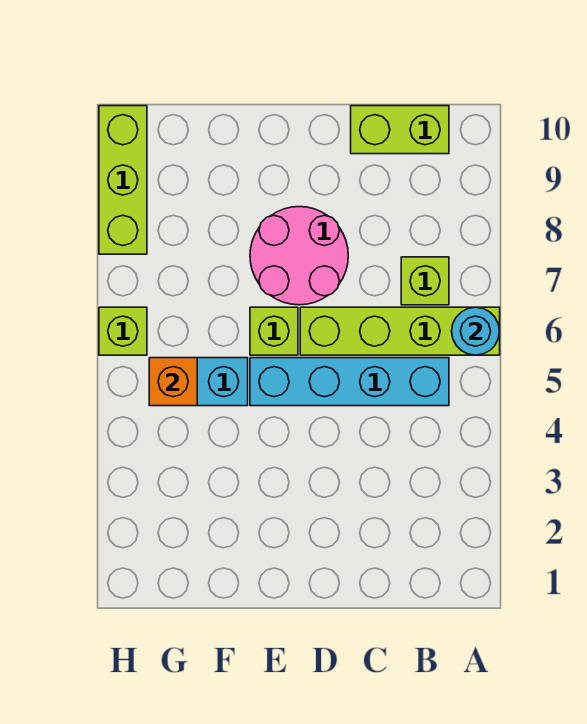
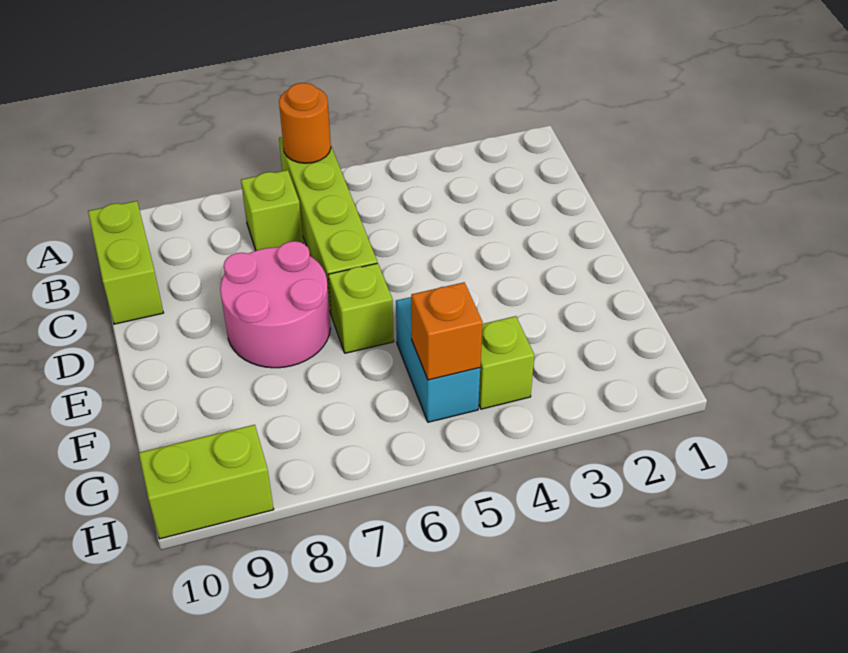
cyan 1x1 round brick [452,307,500,355] -> orange 1x1 round brick [279,83,331,163]
cyan 1x4 brick [250,358,449,406] -> none
lime 1x1 brick [99,307,147,355] -> lime 1x1 brick moved to [479,316,534,409]
lime 1x3 brick [99,106,147,254] -> lime 1x2 brick [139,425,274,539]

